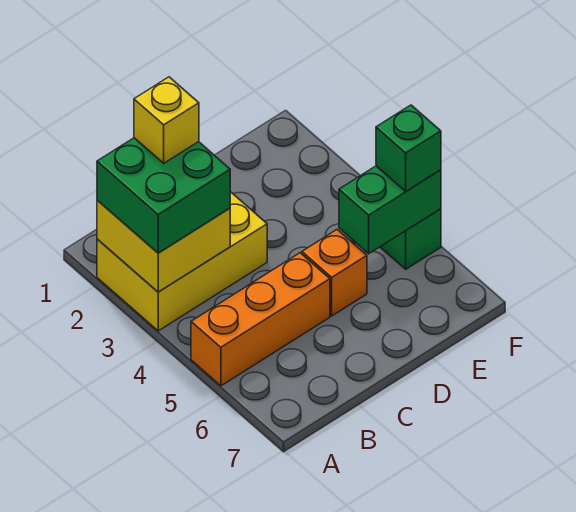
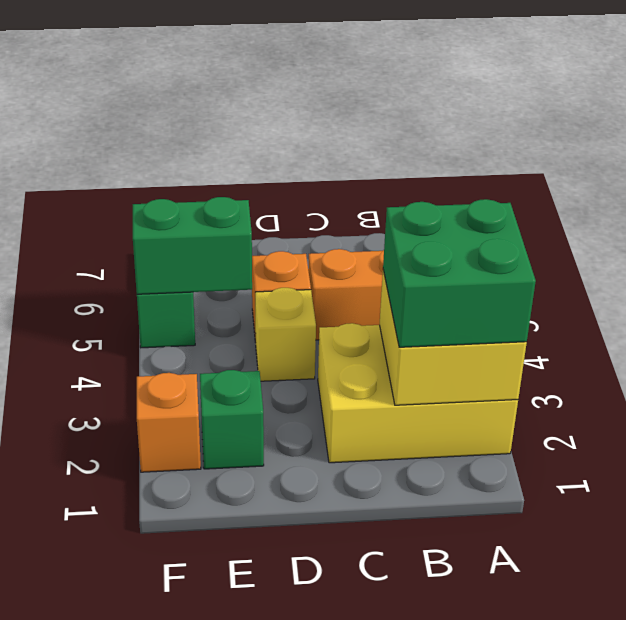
yellow 1x1 brick [134,77,199,163] -> yellow 1x1 brick moved to [255,288,316,381]
none -> orange 1x1 brick [137,373,201,472]
green 1x1 brick [376,105,441,191] -> green 1x1 brick moved to [200,370,264,469]

